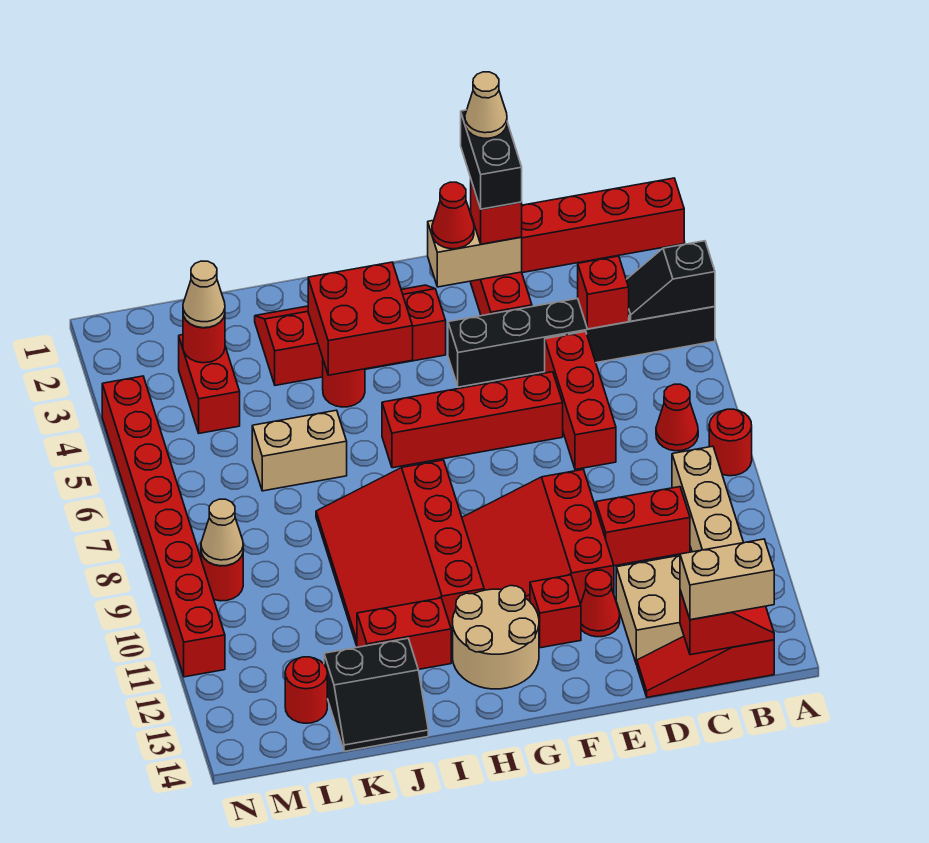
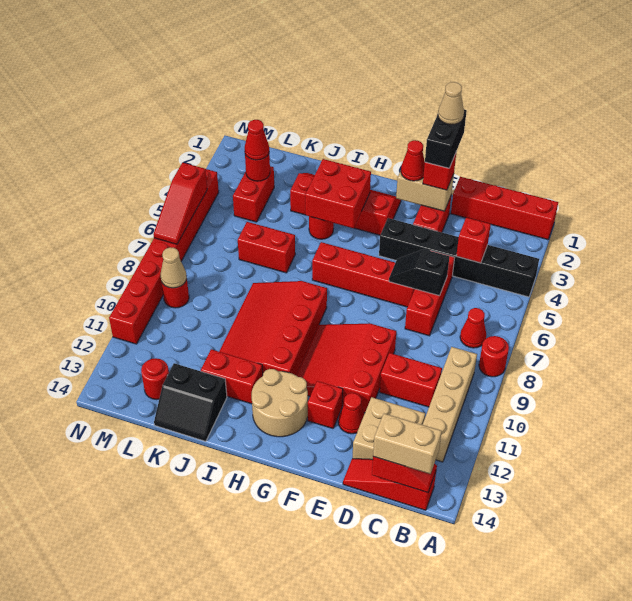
black 1x2 slope [626,241,715,321] -> black 1x2 slope moved to [389,249,449,296]
tan 1x2 brick [252,410,347,491] -> red 1x2 brick [238,222,295,273]
tan 1x1 cone [183,261,225,328] -> red 1x1 cone [245,120,269,160]
none -> red 1x3 slope [153,163,207,244]

